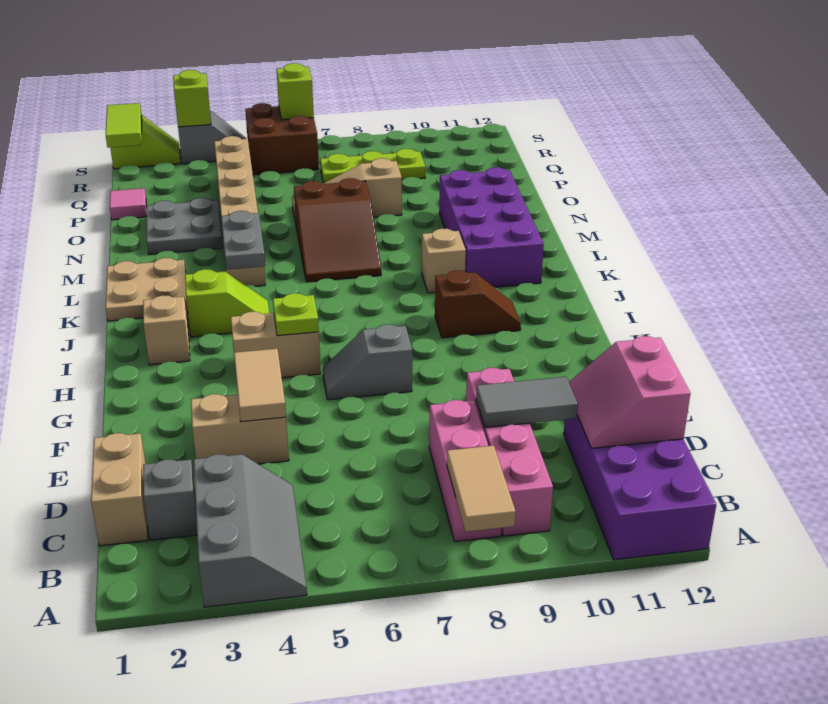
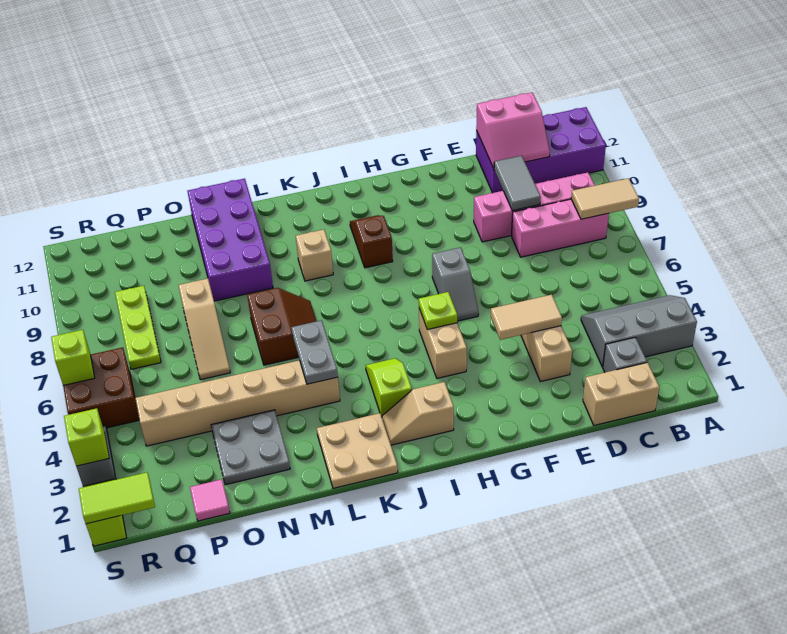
grey 1x2 plate [221,211,265,270] -> grey 1x2 plate turned to [291,320,338,384]
purple 2x4 brick [439,167,544,287] -> purple 2x4 brick turned to [187,179,273,301]
brown 2x3 slope [294,178,381,282] -> brown 2x2 slope [247,288,316,365]

